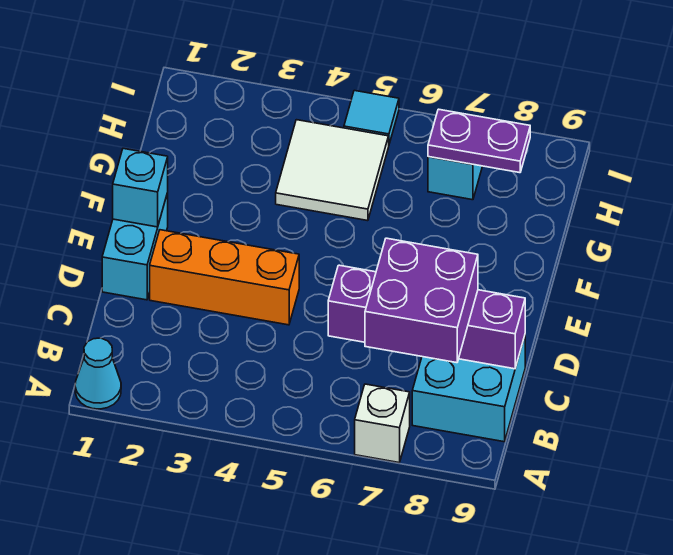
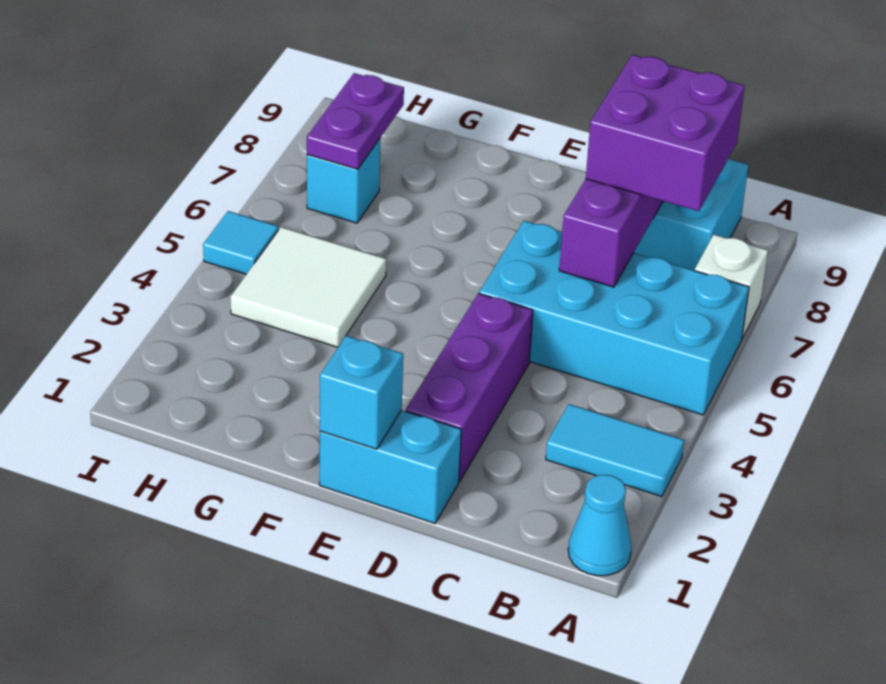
none -> cyan 1x2 tile [546,404,684,497]
none -> cyan 2x4 brick [479,221,749,415]
orange 1x3 brick [150,230,299,325] -> purple 1x3 brick [406,293,533,481]

